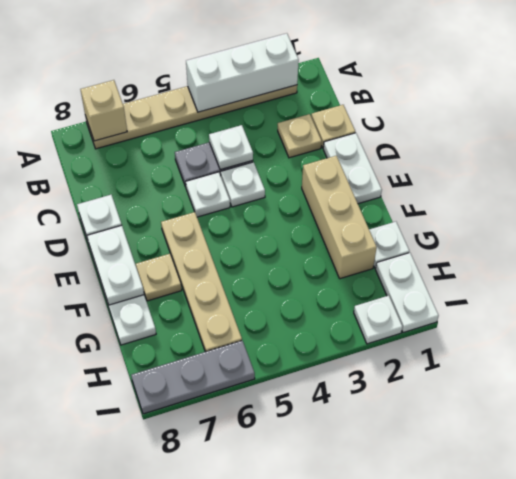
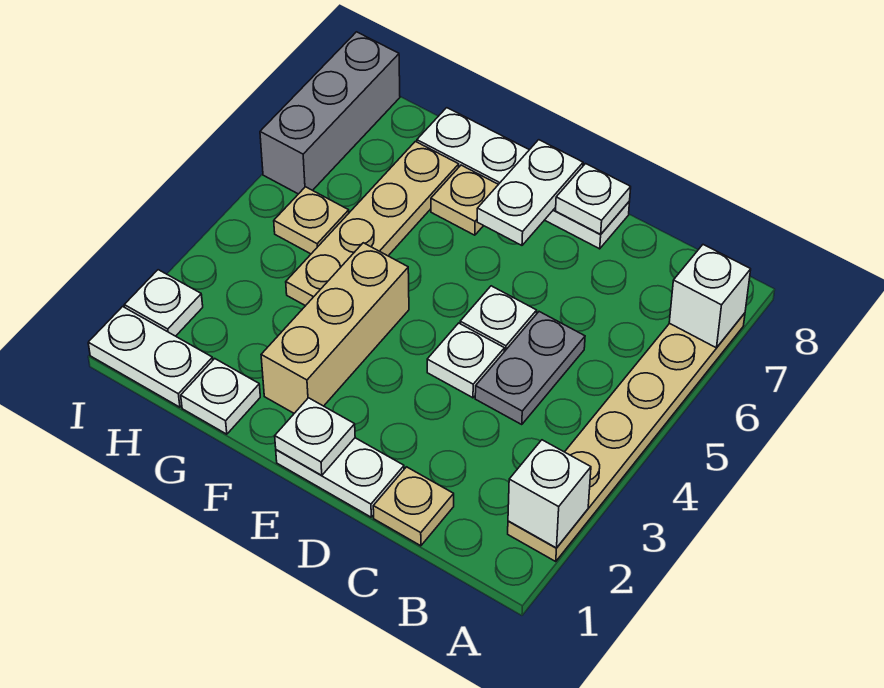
white 1x3 brick [186,33,299,112] -> white 1x1 brick [508,440,591,548]
tan 1x1 brick [80,80,127,141] -> white 1x1 brick [669,245,751,348]
tan 1x1 plate [278,114,322,158] -> tan 1x1 plate moved to [274,187,349,254]
white 1x1 plate [209,125,253,170] -> white 1x1 plate moved to [275,398,355,475]
tan 1x3 brick [302,156,377,279] -> tan 1x3 brick turned to [261,243,409,413]
tan 1x4 plate [161,212,242,352] -> tan 1x4 plate turned to [286,141,459,306]
white 1x2 plate [87,225,144,305] -> white 1x2 plate turned to [477,140,583,245]
grey 1x3 plate [131,341,255,414] -> grey 1x3 brick [260,32,400,194]

